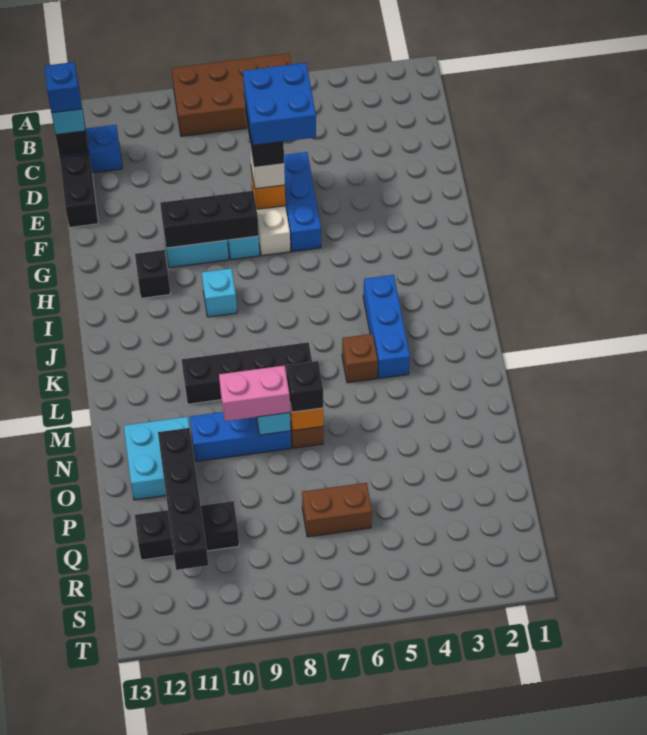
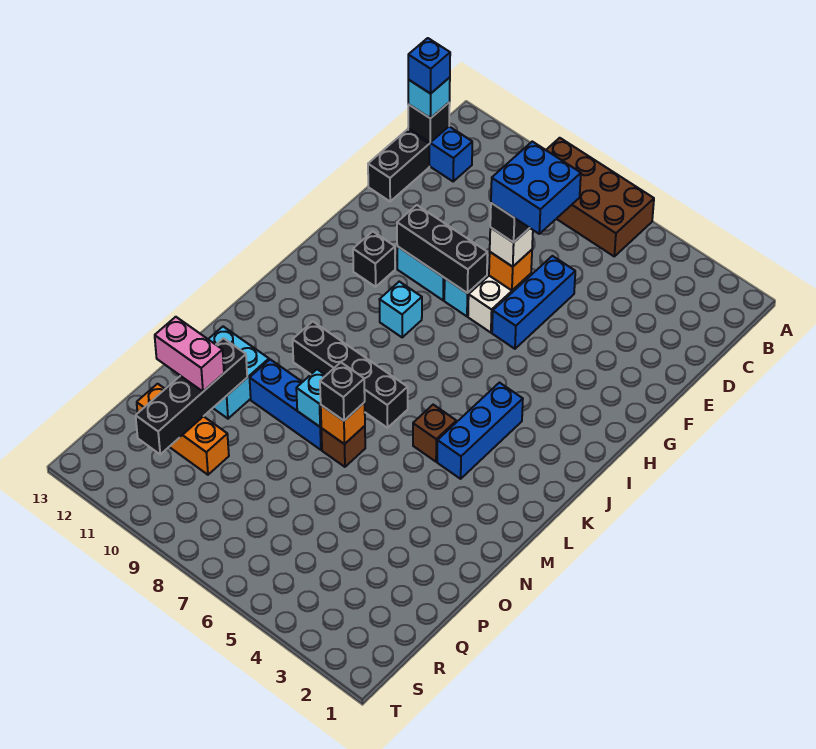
pink 1x2 brick [219,366,290,421] -> pink 1x2 brick moved to [155,317,224,391]
brown 1x2 brick [302,483,372,537] -> none
black 1x3 brick [135,501,239,560] -> orange 1x3 brick [137,384,229,475]

